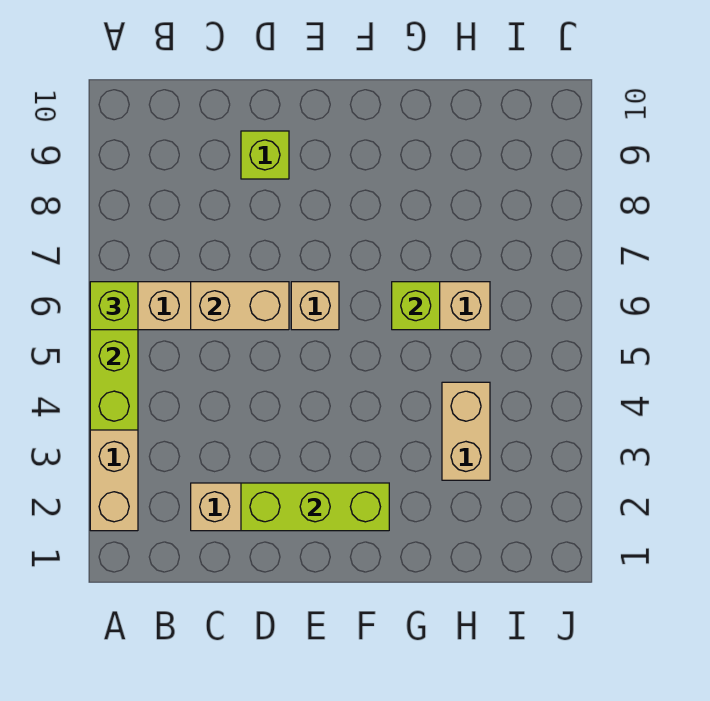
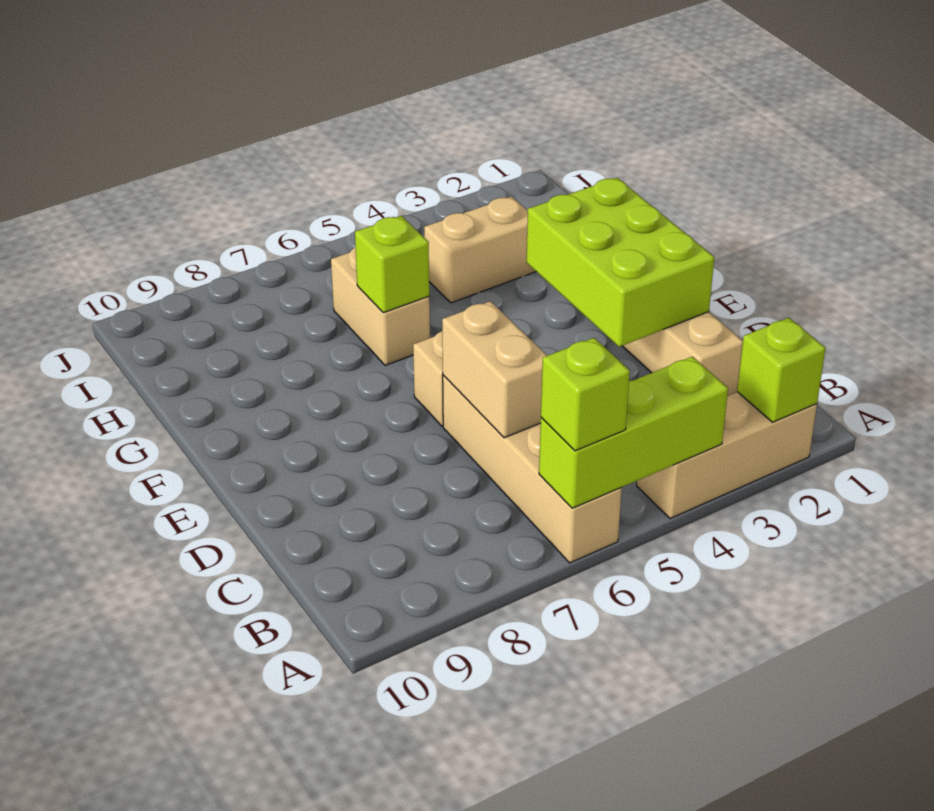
lime 1x3 brick [241,483,389,531] -> lime 2x3 brick [527,178,714,347]
lime 1x1 brick [241,131,289,179] -> lime 1x1 brick moved to [737,318,825,422]

